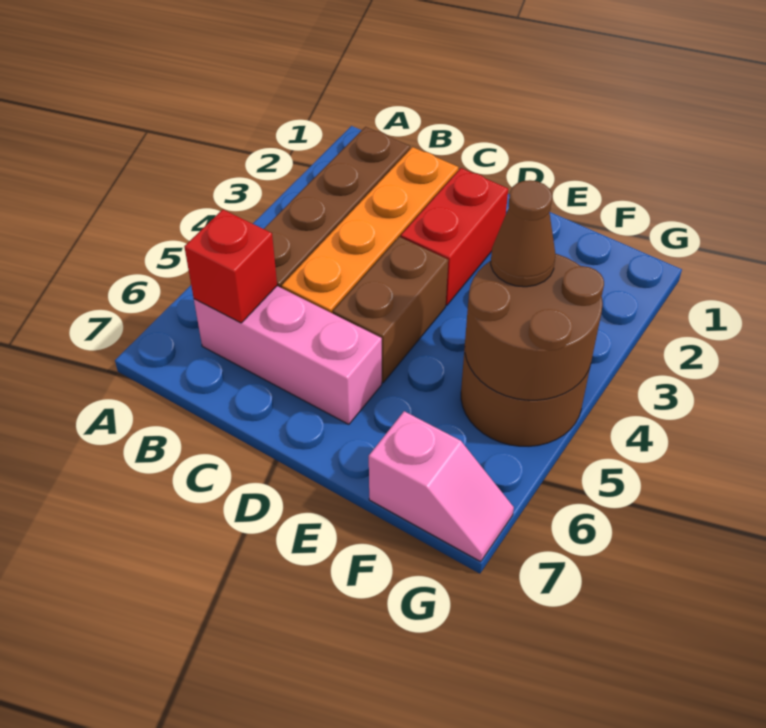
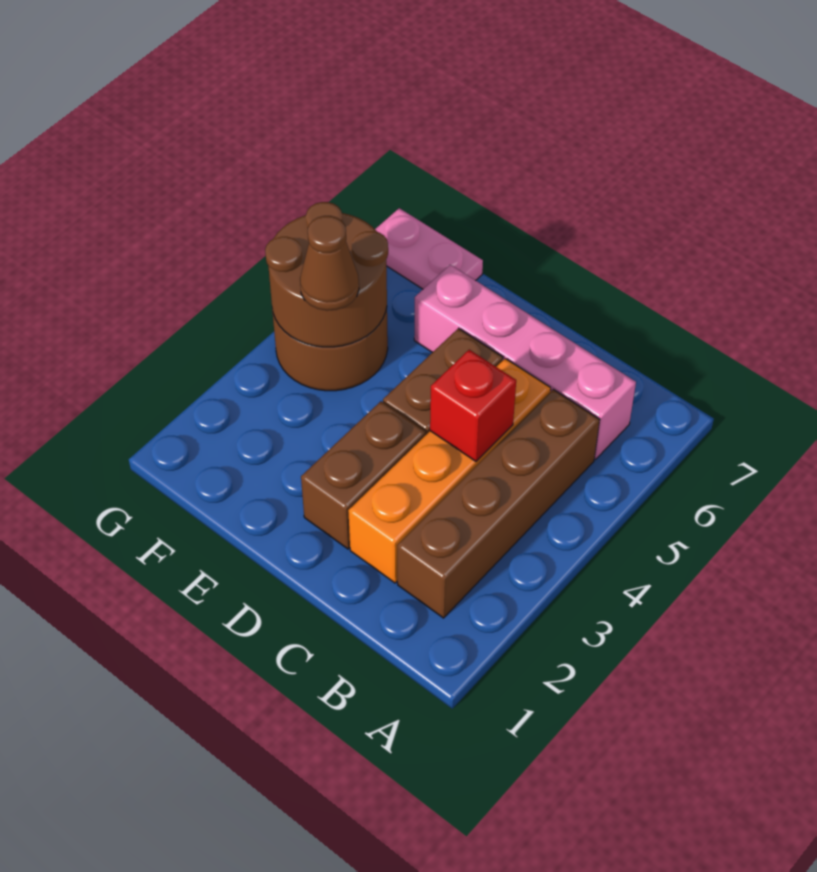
pink 1x3 brick [194,286,382,424] -> pink 1x4 brick [414,265,636,459]
red 1x1 brick [184,210,277,323] -> red 1x1 brick moved to [430,350,516,461]
red 1x2 brick [401,168,508,305] -> brown 1x2 brick [301,401,426,549]
pink 1x2 slope [369,411,514,562] -> pink 1x2 plate [375,208,483,289]

